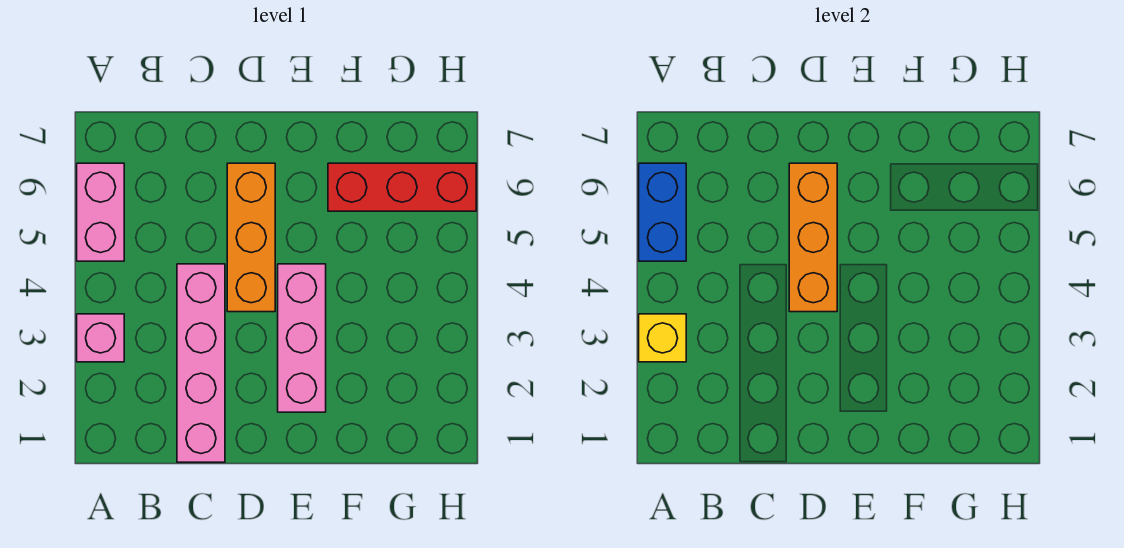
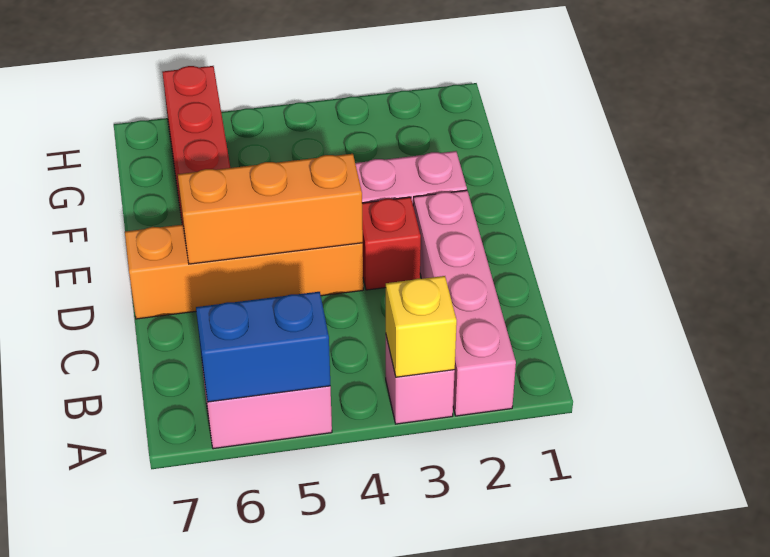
pink 1x4 brick [177,264,225,462] -> pink 1x4 brick turned to [413,190,516,416]
none -> red 1x1 brick [362,197,421,290]
orange 1x3 brick [227,163,275,312] -> orange 1x4 brick [125,225,363,319]

